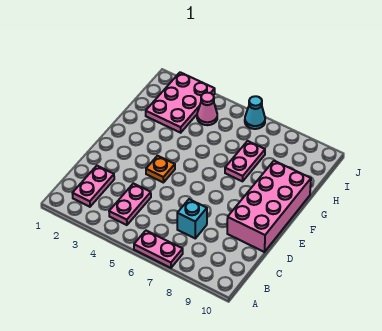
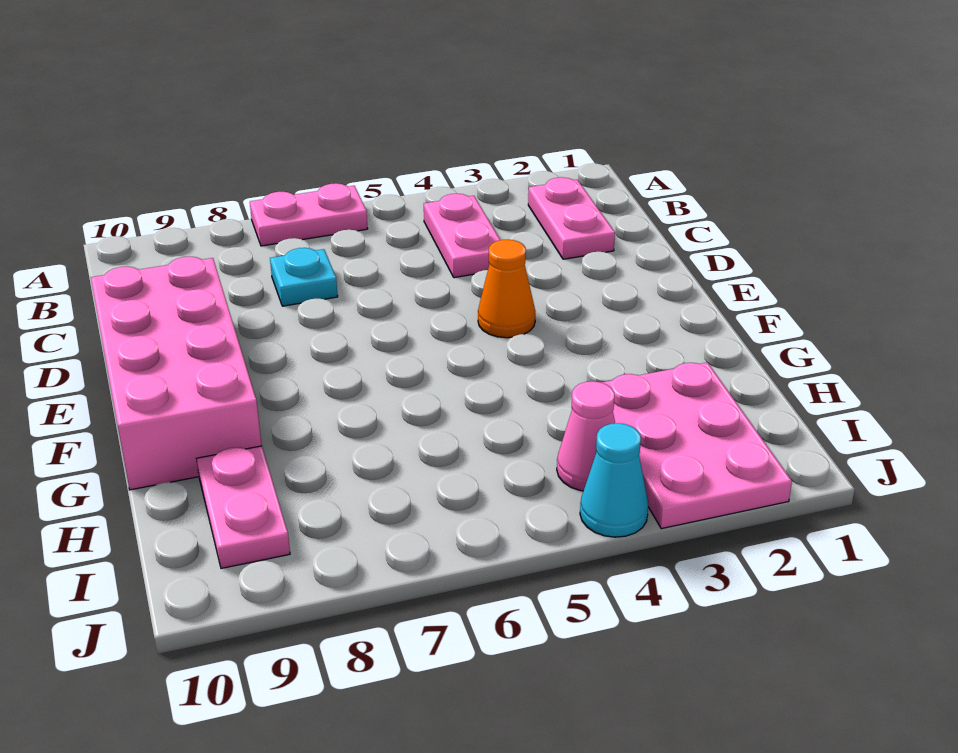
cyan 1x1 brick [177,199,207,238] -> cyan 1x1 plate [270,248,338,306]
orange 1x1 plate [146,156,175,183] -> orange 1x1 cone [478,240,535,338]
pink 1x2 plate [225,141,265,181] -> pink 1x2 plate moved to [197,446,290,568]
cyan 1x1 cone [245,96,265,129] -> cyan 1x1 cone moved to [580,423,648,537]

